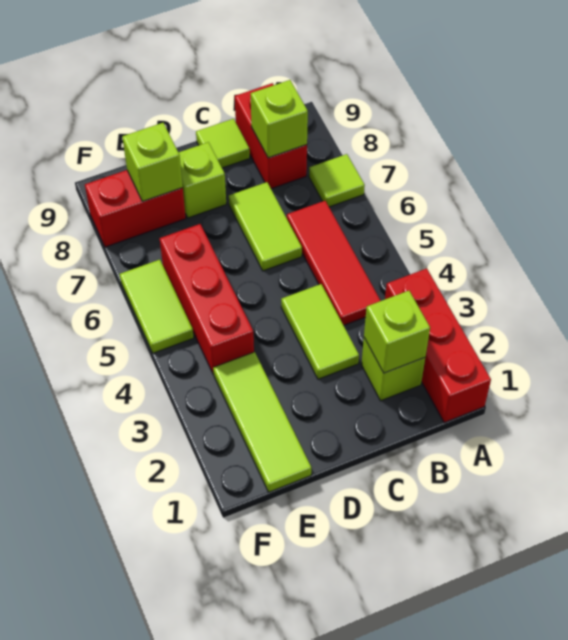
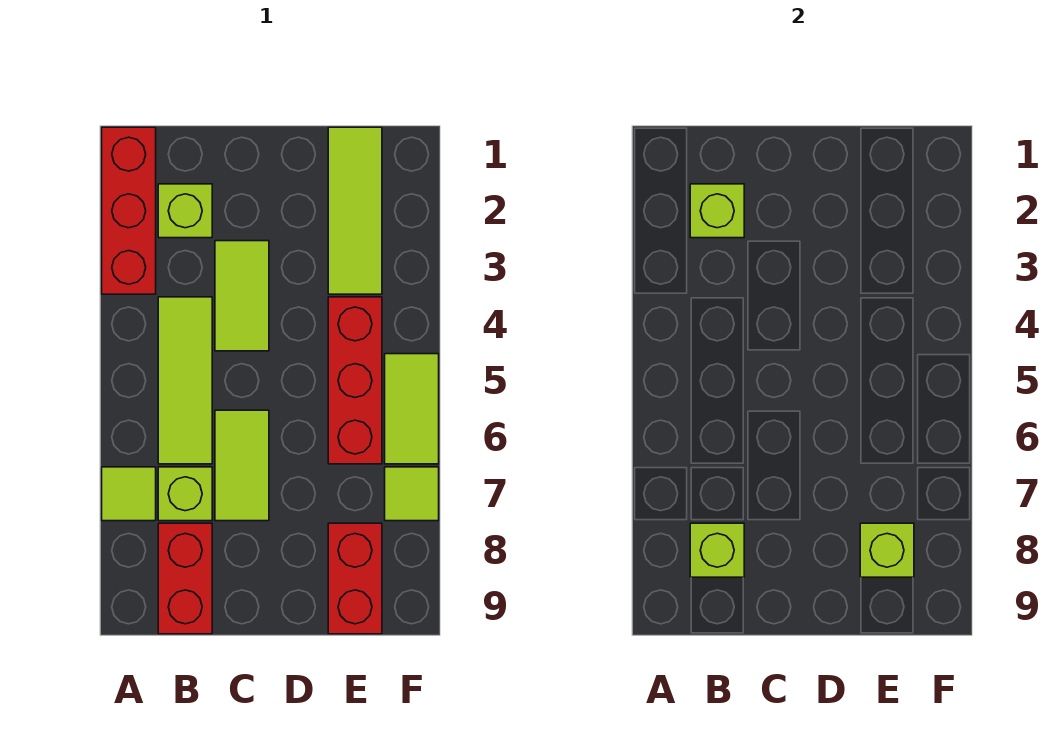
red 1x3 tile [287,201,381,325] -> lime 1x3 tile [158,297,212,464]
lime 1x1 tile [196,119,250,168] -> lime 1x1 tile moved to [385,467,439,521]
lime 1x1 brick [179,142,226,218] -> lime 1x1 brick moved to [158,467,212,521]
red 1x2 brick [85,170,186,247] -> red 1x2 brick turned to [328,523,382,634]

